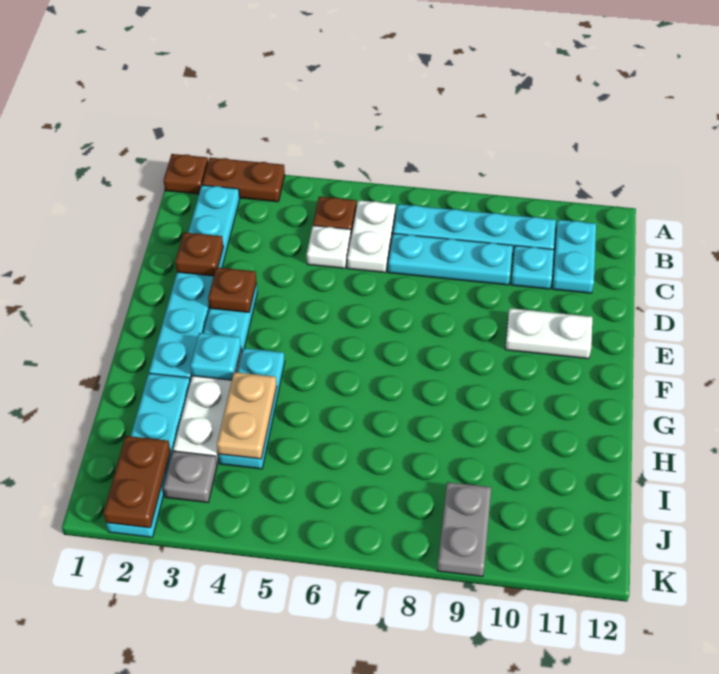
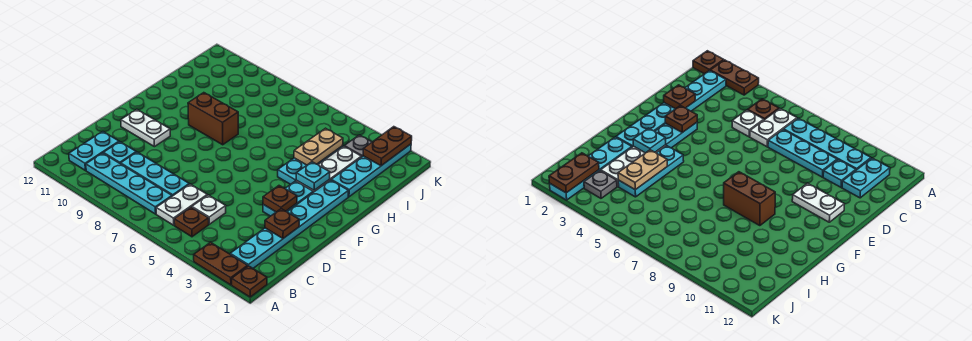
none -> brown 1x2 brick [188,93,238,145]
grey 1x2 plate [437,482,491,577] -> none

